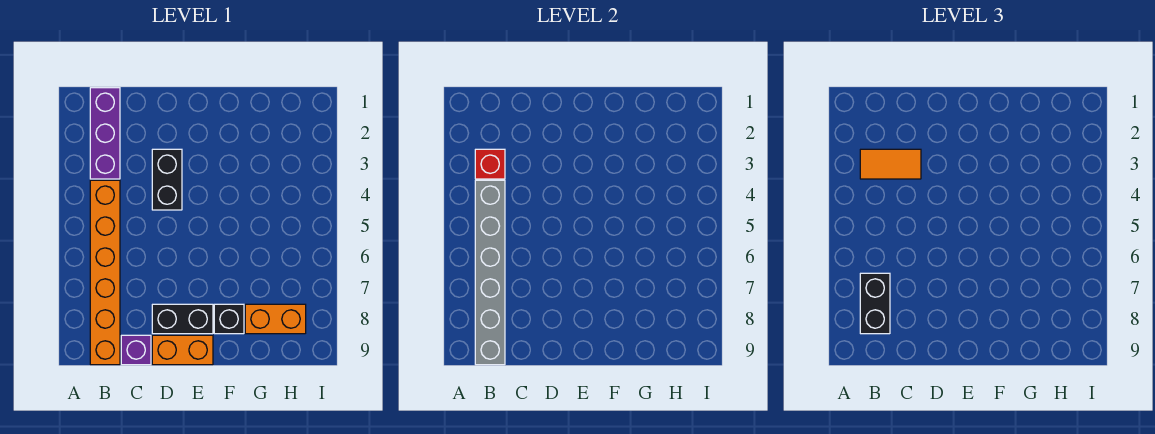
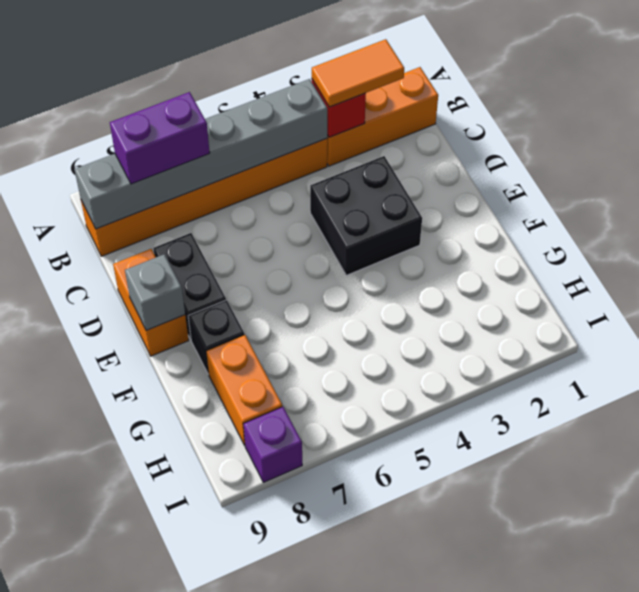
purple 1x3 brick [90,88,120,179] -> orange 1x3 brick [327,67,438,166]
orange 1x2 tile [860,149,921,179] -> orange 1x2 tile turned to [312,39,404,107]
black 1x2 brick [860,273,890,334] -> purple 1x2 brick [110,92,210,184]
purple 1x1 brick [121,335,151,365] -> purple 1x1 brick moved to [244,407,302,482]
black 1x2 brick [152,149,182,210] -> black 2x2 brick [310,156,422,275]
none -> grey 1x1 brick [125,254,185,331]

